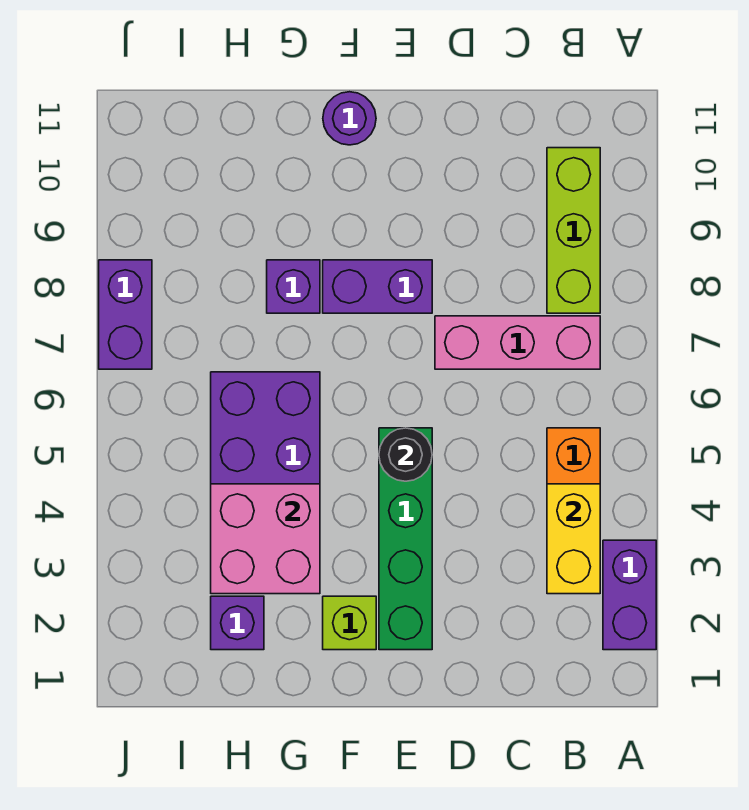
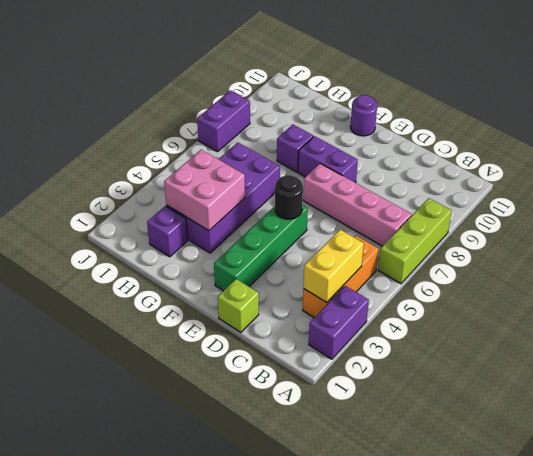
pink 1x3 brick [435,316,600,369] -> pink 1x4 brick [303,164,412,246]
lime 1x3 brick [547,148,600,313] -> lime 1x3 brick moved to [378,198,452,284]
lime 1x1 brick [323,596,376,650] -> lime 1x1 brick moved to [218,279,259,333]

